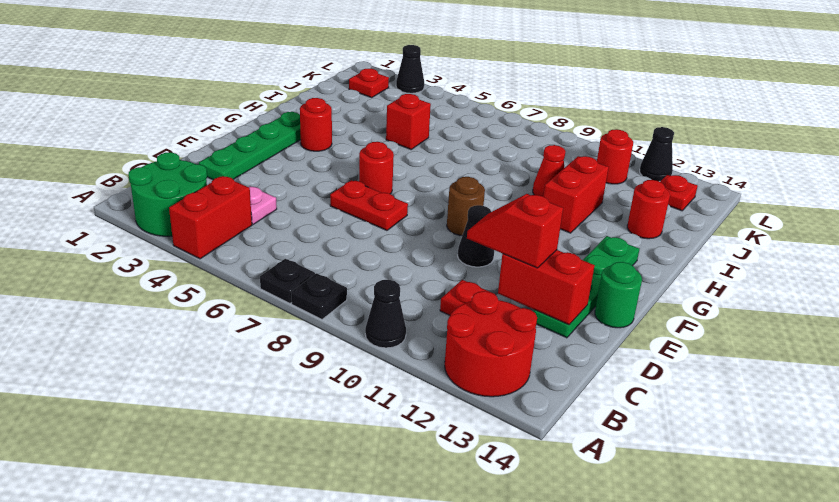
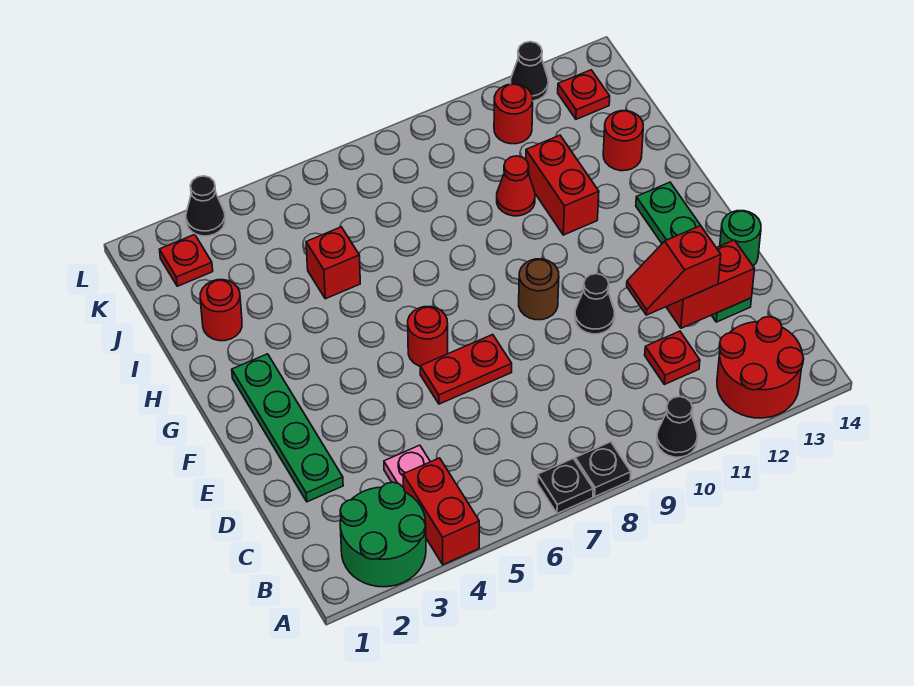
red 1x1 round brick [300,98,332,151] -> red 1x1 round brick moved to [200,280,242,341]

